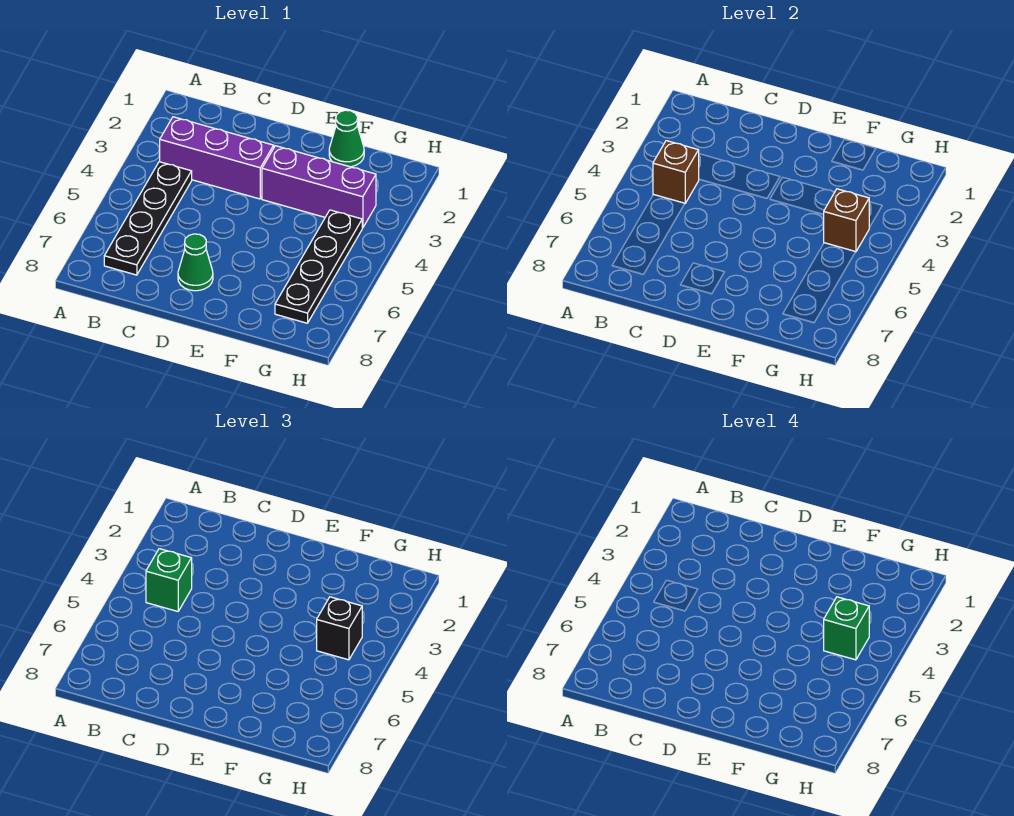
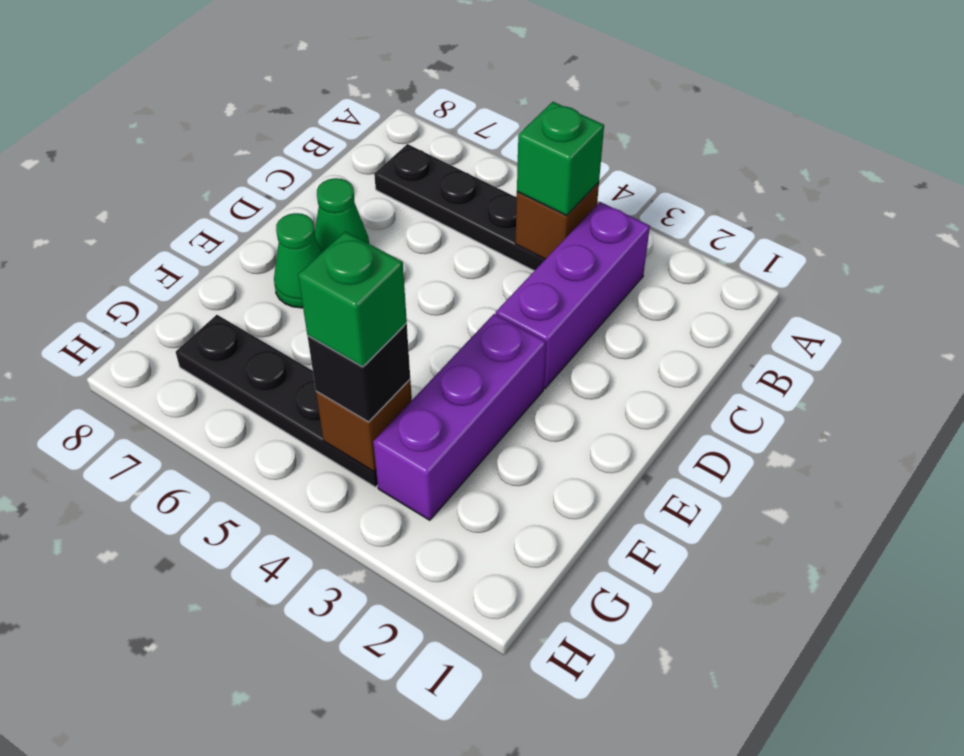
green 1x1 cone [329,110,364,167] -> green 1x1 cone moved to [274,213,322,308]

